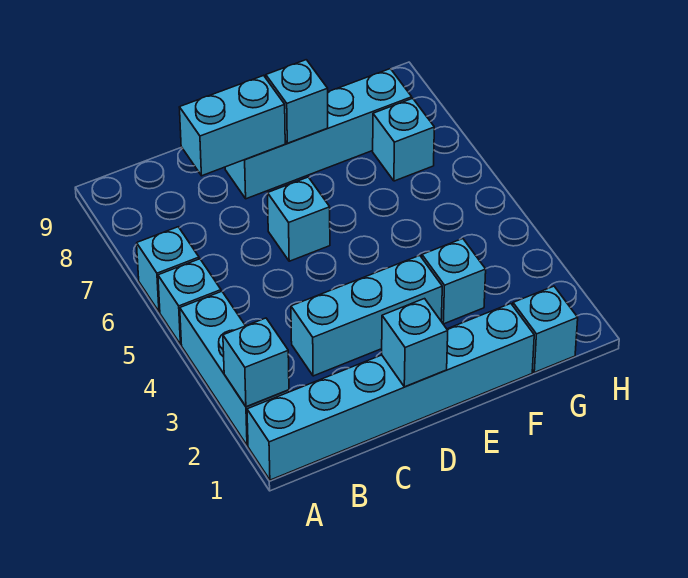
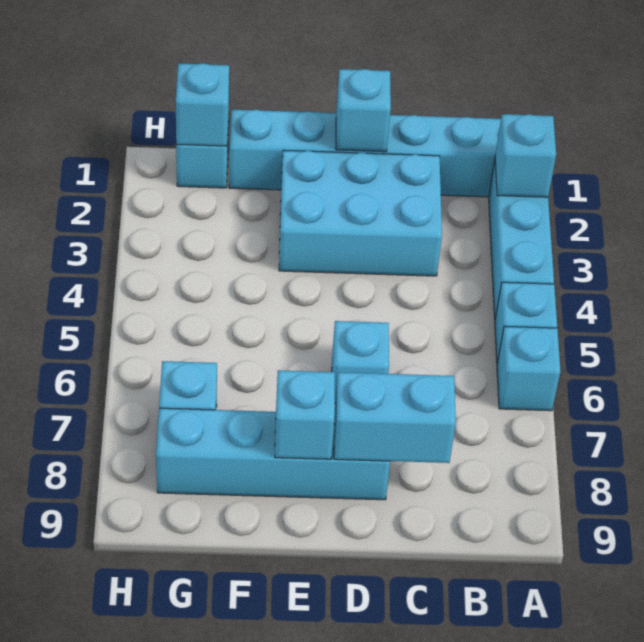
cyan 1x3 brick [291,255,442,376] -> cyan 2x3 brick [279,150,442,276]
cyan 1x1 brick [422,239,486,324] -> cyan 1x1 brick moved to [176,63,229,146]

